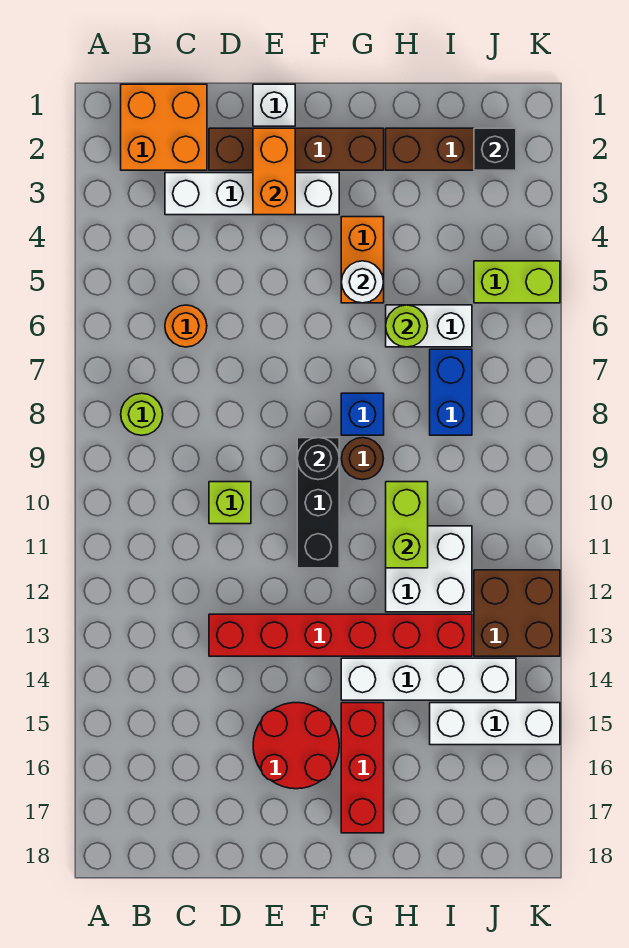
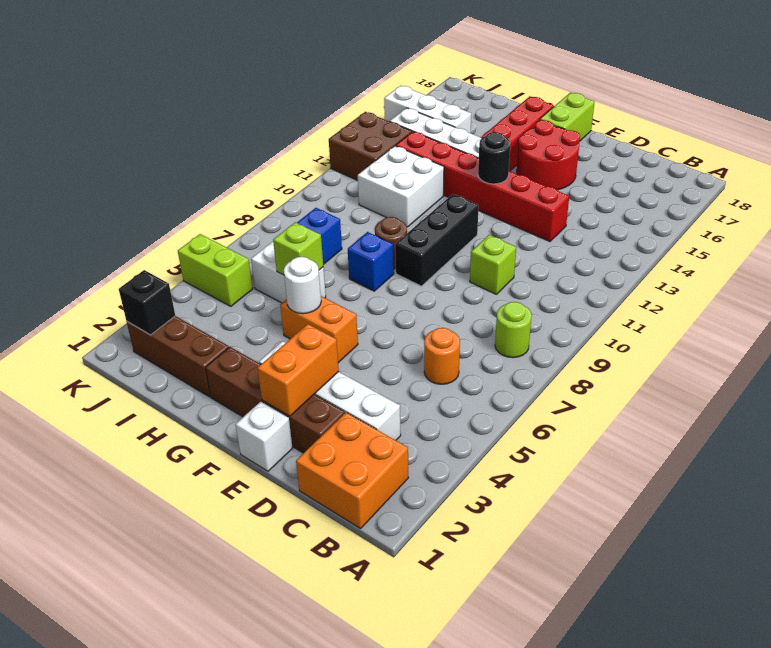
black 1x1 round brick [297,438,339,480] -> black 1x1 round brick moved to [478,132,510,184]
orange 1x2 brick [341,217,384,303] -> orange 1x2 brick turned to [280,296,358,363]
lime 1x1 round brick [386,305,428,347] -> lime 1x1 brick [273,222,323,275]
lime 1x2 brick [386,482,428,568] -> lime 1x2 brick moved to [540,93,595,141]

